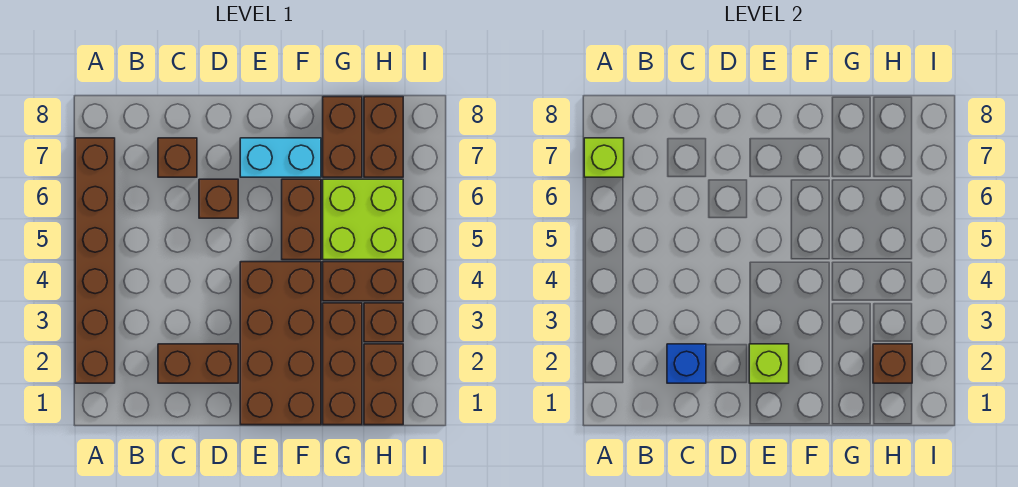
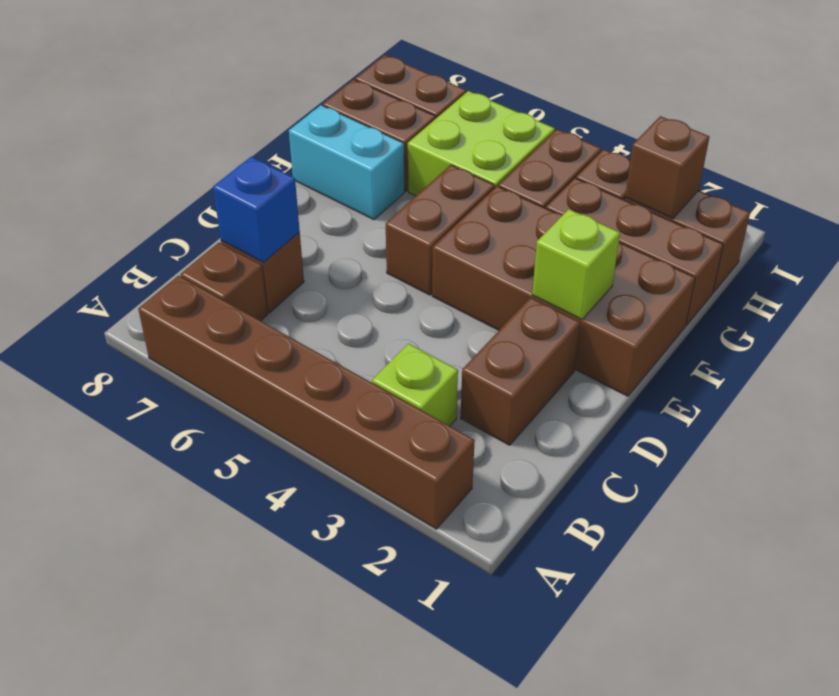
lime 1x1 brick [584,138,624,177] -> lime 1x1 brick moved to [372,344,458,426]
blue 1x1 brick [667,344,706,383] -> blue 1x1 brick moved to [213,157,300,263]
brown 1x1 brick [199,179,238,218] -> brown 1x1 brick moved to [181,243,267,321]
cyan 1x2 brick [240,138,321,177] -> cyan 1x2 brick turned to [289,105,405,220]
brown 1x2 brick [282,179,321,260] -> brown 1x2 brick turned to [386,165,495,295]

